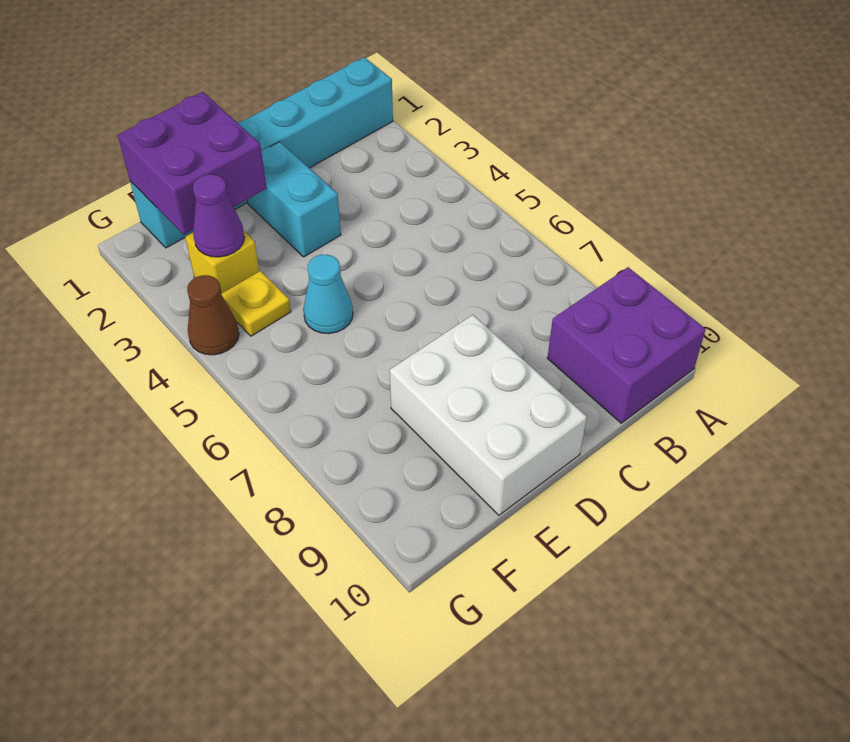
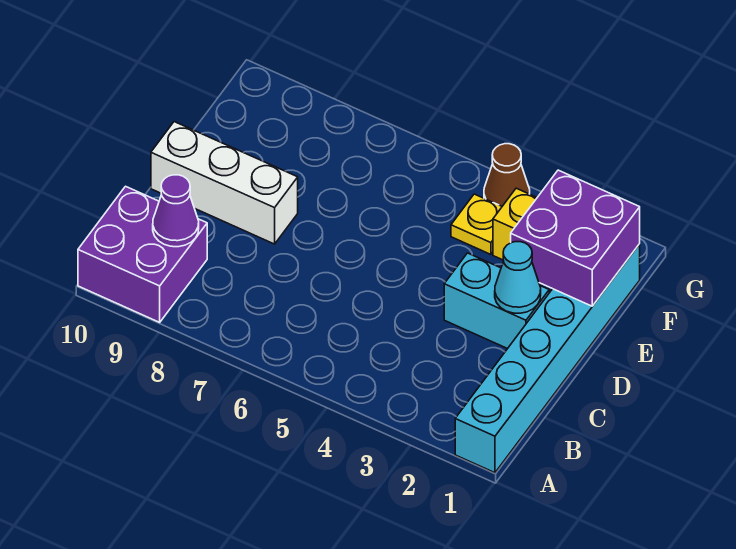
white 2x3 brick [390,315,587,515] -> white 1x3 brick [151,122,298,244]
cyan 1x1 cone [303,255,353,334] -> cyan 1x1 cone moved to [495,242,541,313]
purple 1x1 cone [193,174,245,257] -> purple 1x1 cone moved to [153,175,199,247]

